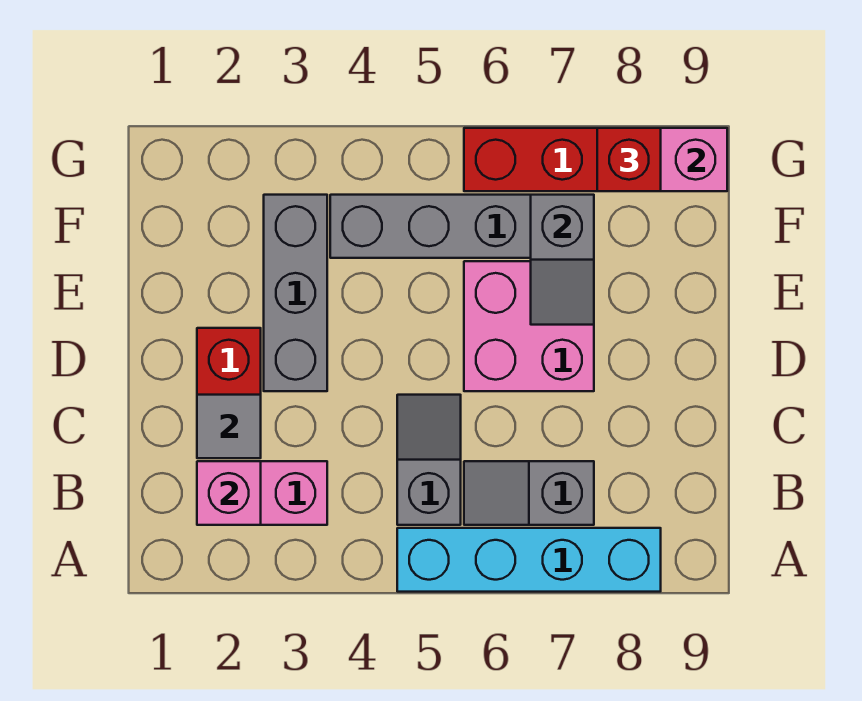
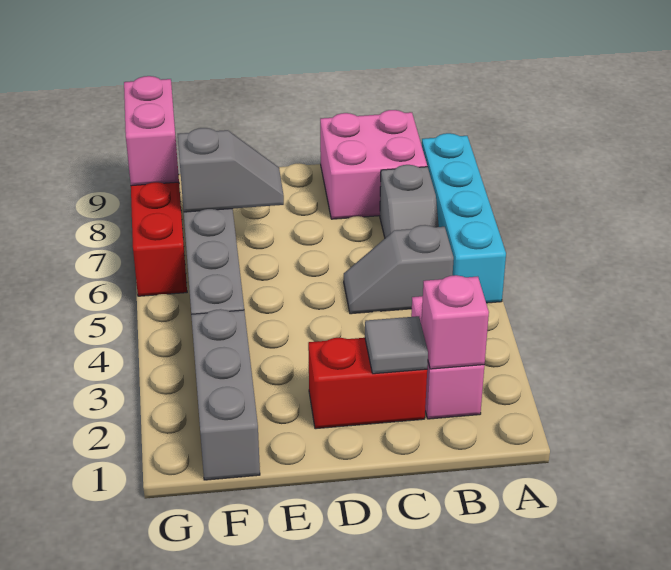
grey 1x3 brick [264,195,327,391] -> grey 1x3 brick turned to [191,309,260,480]
pink 2x2 brick [464,261,594,391] -> pink 2x2 brick moved to [320,110,427,219]
red 1x1 brick [597,128,661,191] -> none

